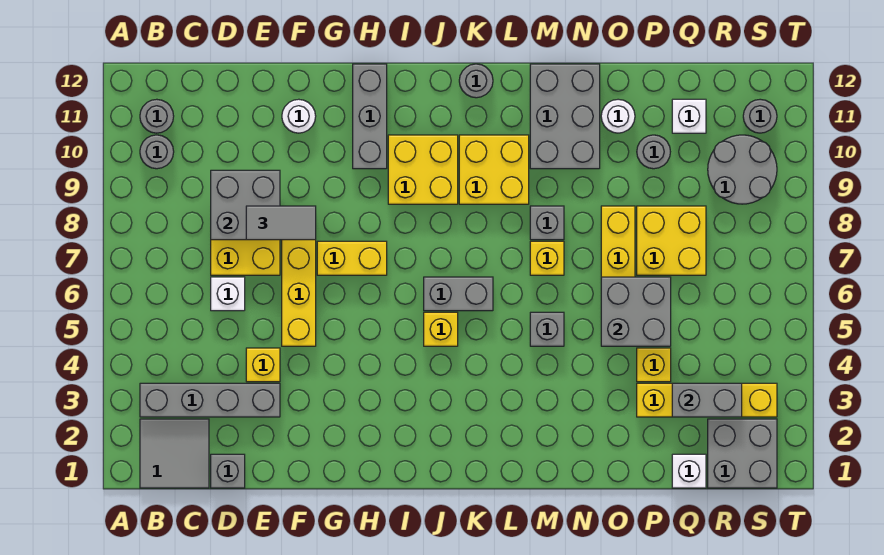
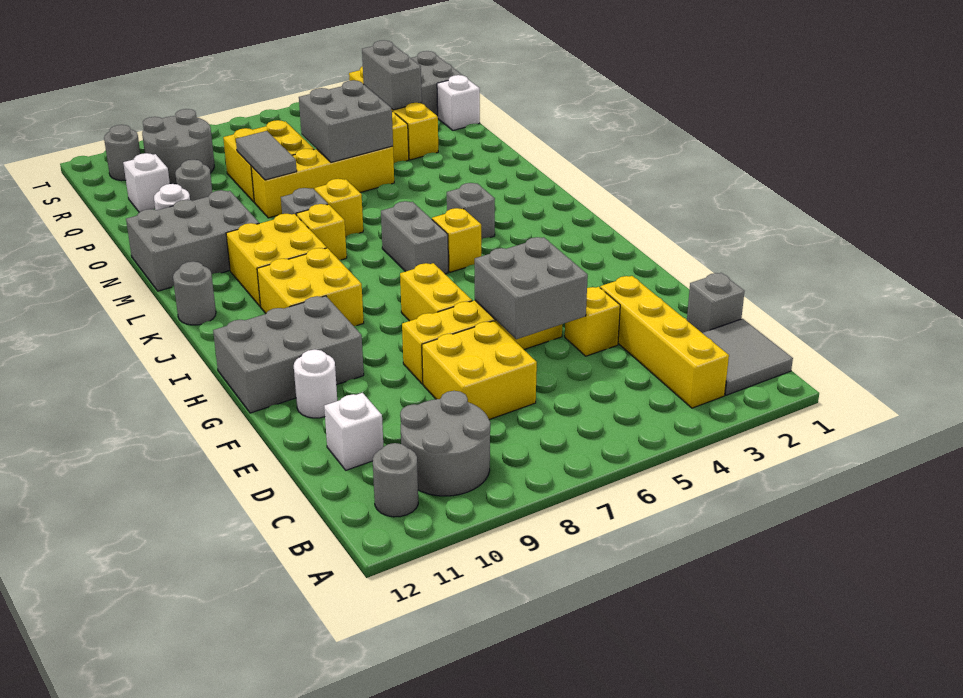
grey 1x4 brick [140,383,280,417] -> yellow 1x4 brick [600,276,729,408]
grey 1x1 round brick [140,135,174,169] -> grey 2x2 round brick [400,391,490,496]
white 1x1 brick [211,277,245,311] -> white 1x1 brick moved to [324,393,383,470]
grey 2x2 brick [211,170,280,240] -> grey 2x2 brick moved to [475,237,588,339]
grey 1x2 tile [246,206,316,240] -> grey 1x2 tile moved to [236,131,297,180]
grey 1x3 brick [353,64,387,169] -> grey 2x3 brick [213,296,364,413]
none -> yellow 1x1 brick [296,204,347,260]
grey 1x1 brick [530,312,564,346] -> grey 1x1 brick moved to [447,183,495,239]

